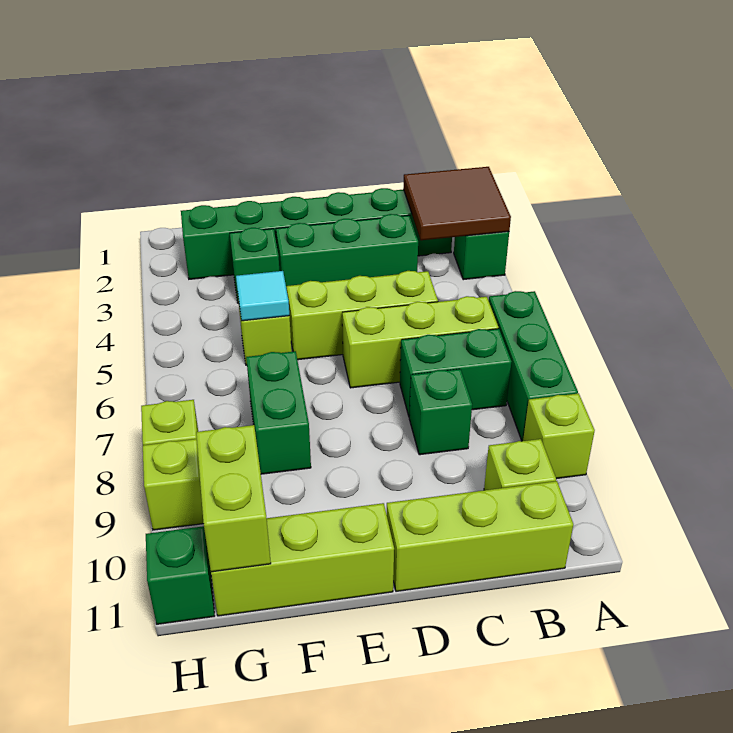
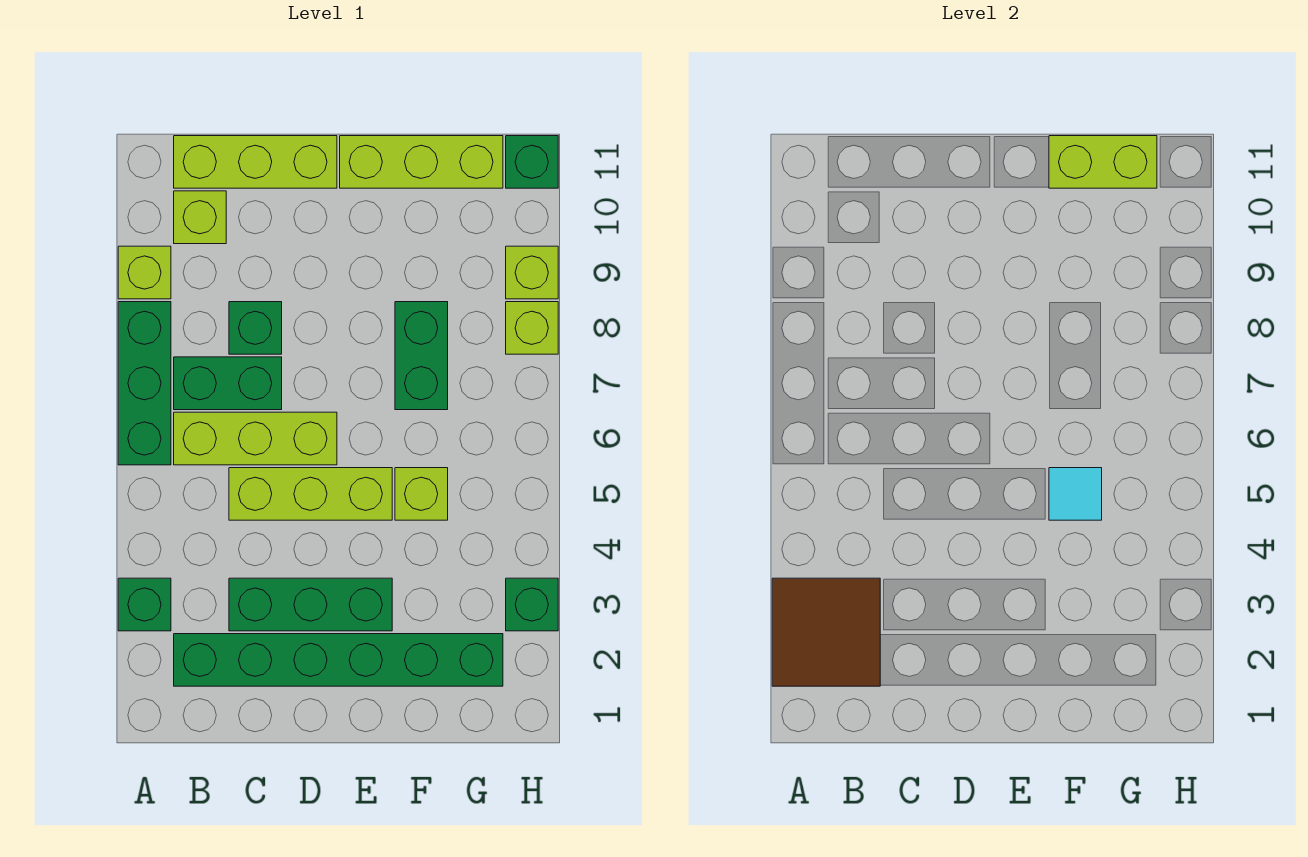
green 1x1 brick [230,228,279,303] -> green 1x1 brick moved to [506,578,558,631]
lime 1x2 brick [196,425,271,572] -> lime 1x2 brick turned to [1049,136,1157,188]

